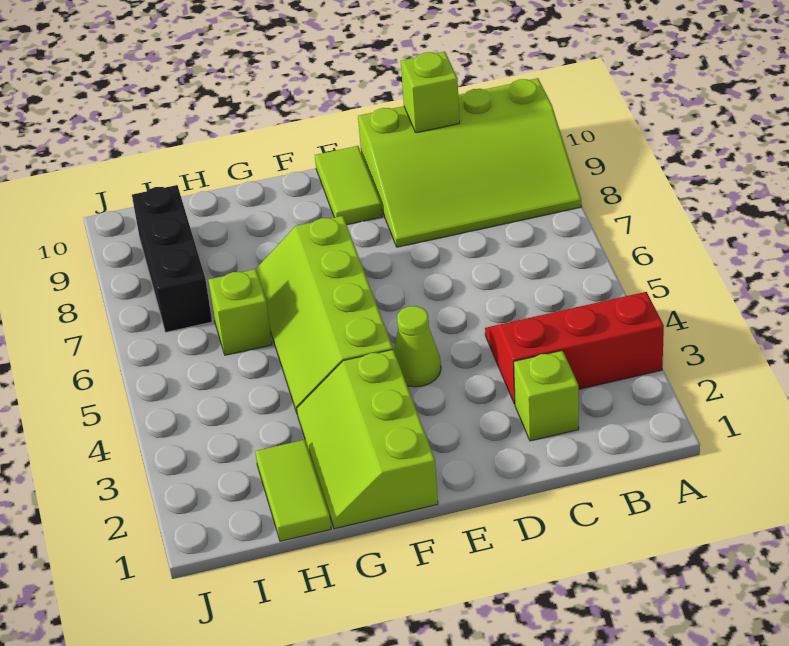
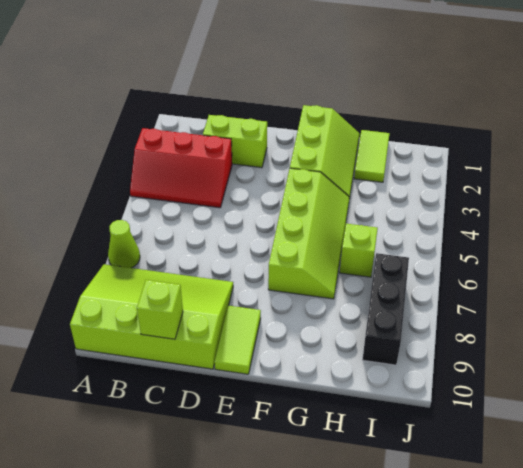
lime 1x1 brick [514,350,579,441] -> lime 1x2 brick [203,115,267,168]
lime 1x1 cone [394,306,441,387] -> lime 1x1 cone moved to [108,220,140,268]

